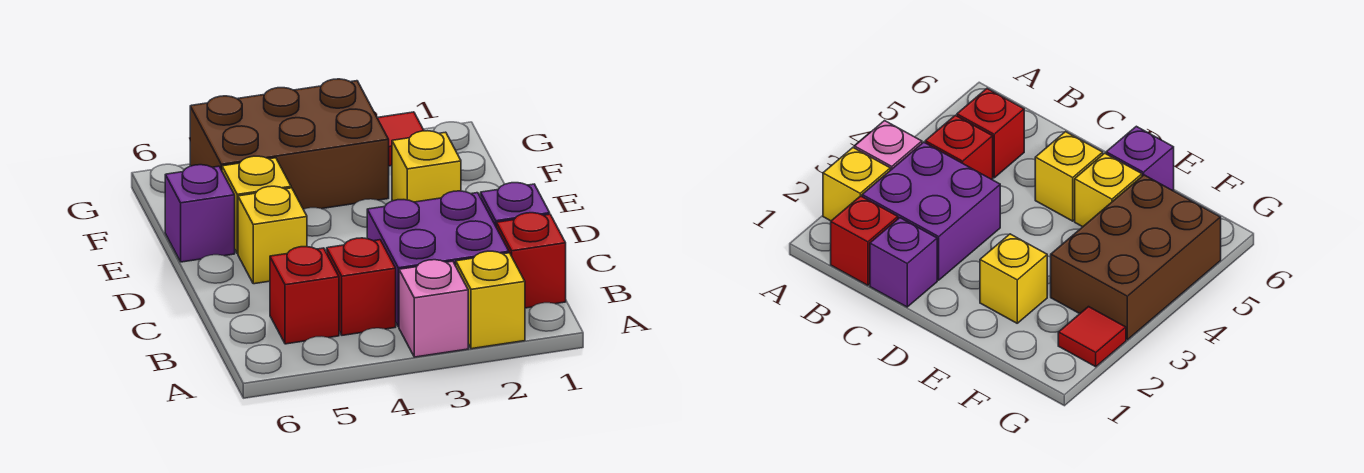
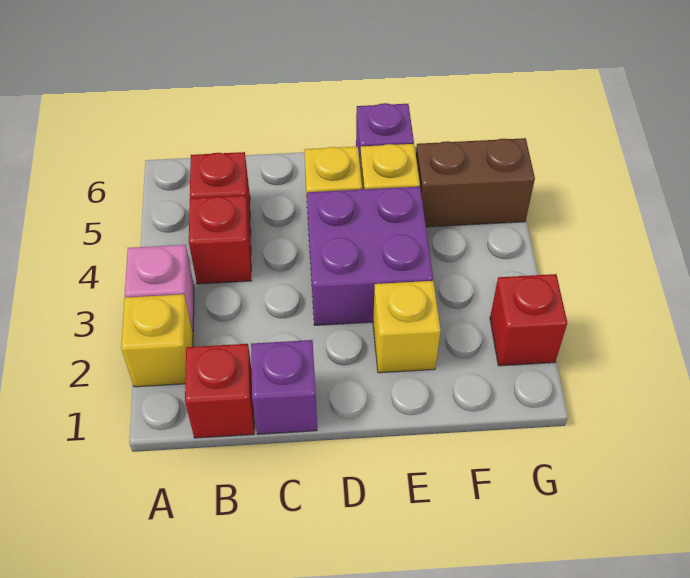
purple 2x2 brick [367,191,509,327] -> purple 2x2 brick moved to [307,187,433,325]
brown 2x3 brick [190,79,389,209] -> brown 1x2 brick [416,138,535,227]
red 1x1 tile [377,112,424,166] -> red 1x1 brick [490,274,567,366]

